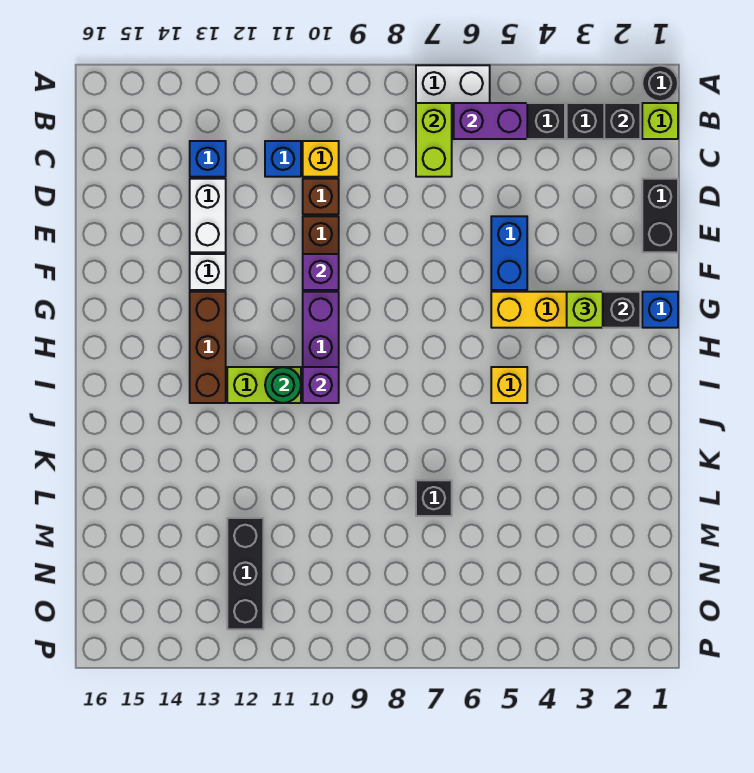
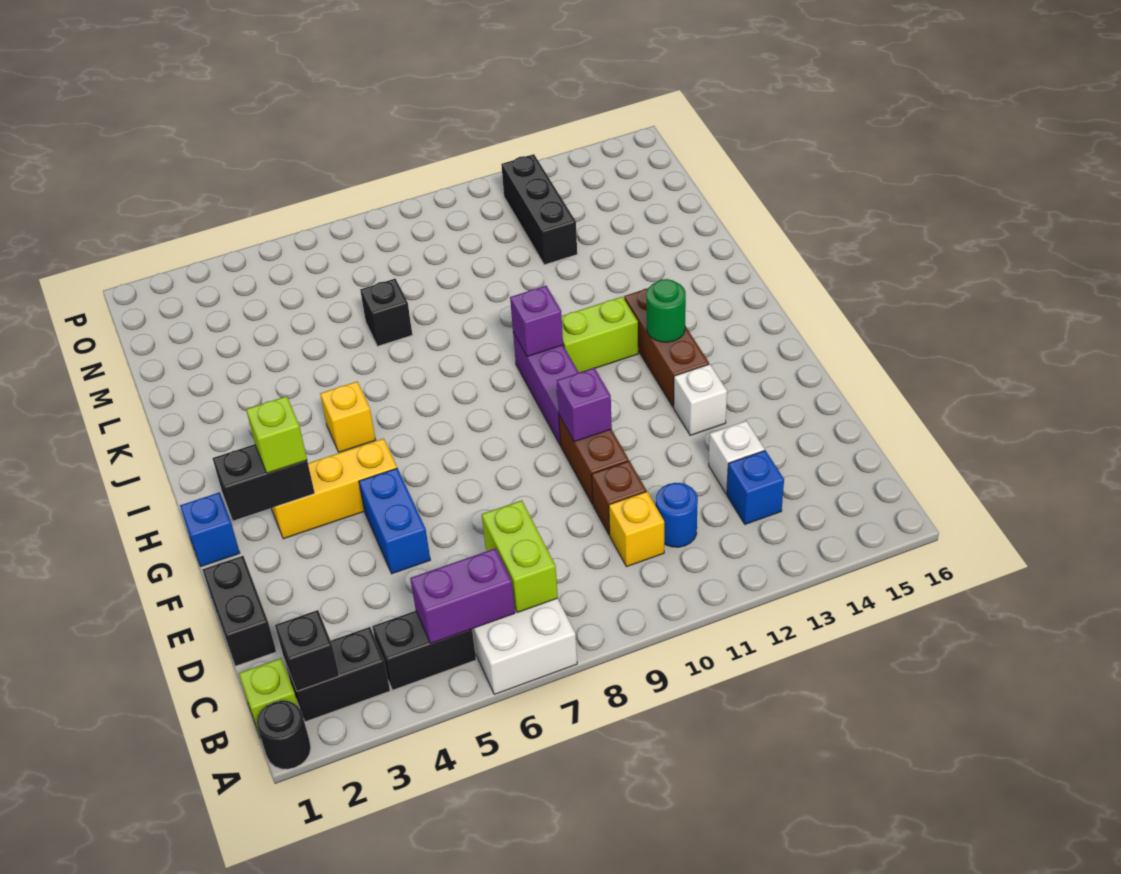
blue 1x1 brick [265,141,301,177] -> blue 1x1 round brick [656,483,698,547]
white 1x2 brick [190,179,226,252] -> white 1x1 brick [709,421,765,494]
green 1x1 round brick [265,367,301,403] -> green 1x1 round brick moved to [647,279,686,342]

